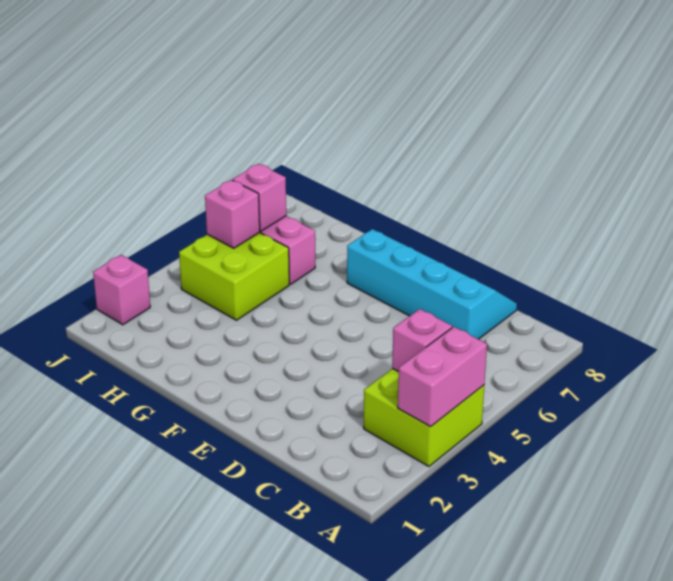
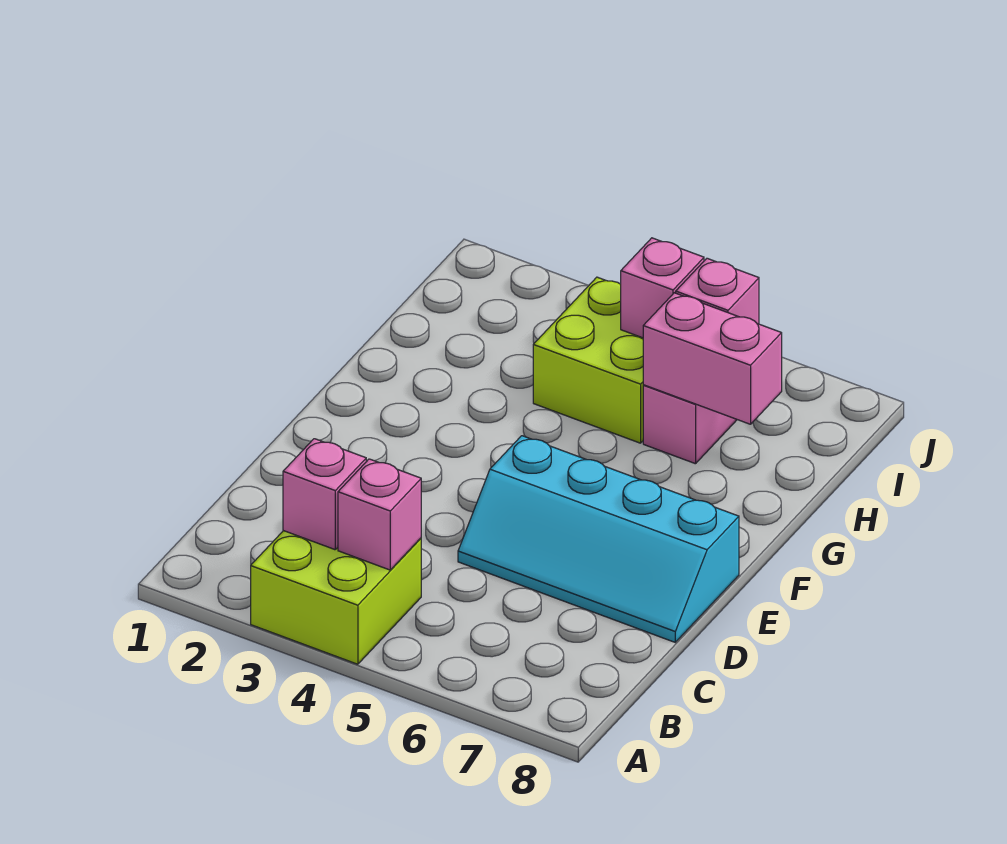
pink 1x2 brick [398,327,487,427] -> pink 1x2 brick moved to [643,293,782,424]
cyan 2x4 slope [347,229,517,339] -> cyan 2x4 slope turned to [458,436,739,642]
pink 1x1 brick [93,255,150,325] -> pink 1x1 brick moved to [283,439,366,550]

